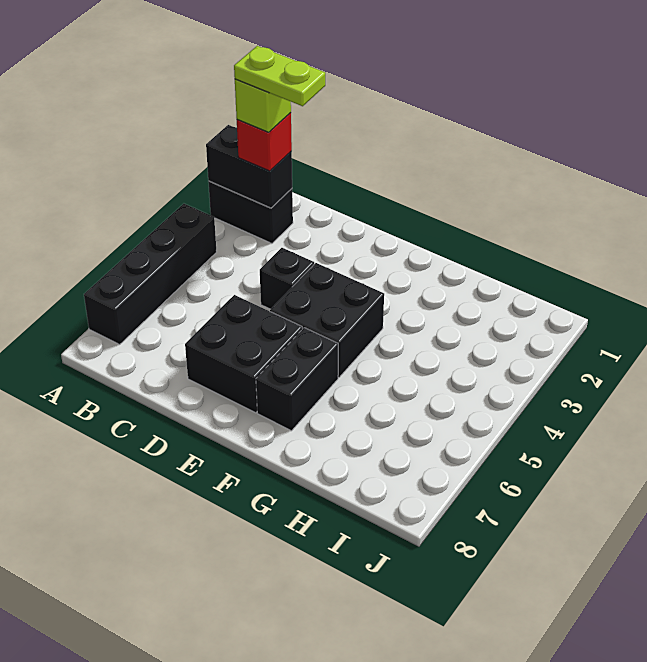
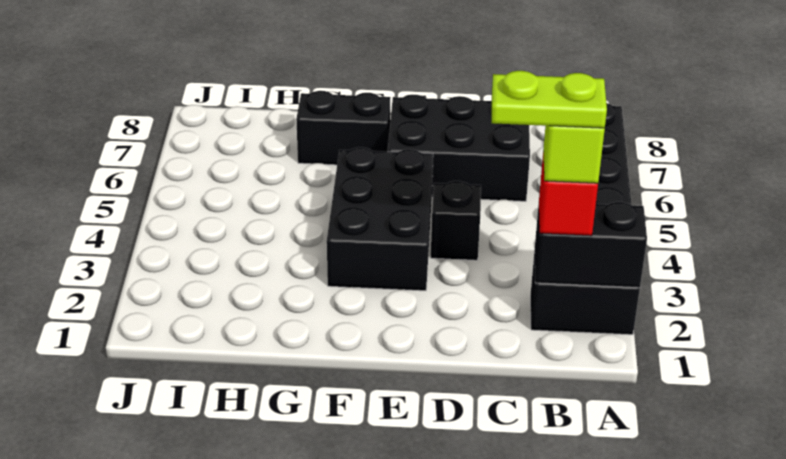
black 2x2 brick [185,295,302,413] -> black 2x3 brick [387,95,530,201]
black 2x2 brick [270,263,384,377] -> black 2x3 brick [327,147,433,291]
black 1x2 brick [256,328,338,431] -> black 1x2 brick turned to [296,91,391,165]

